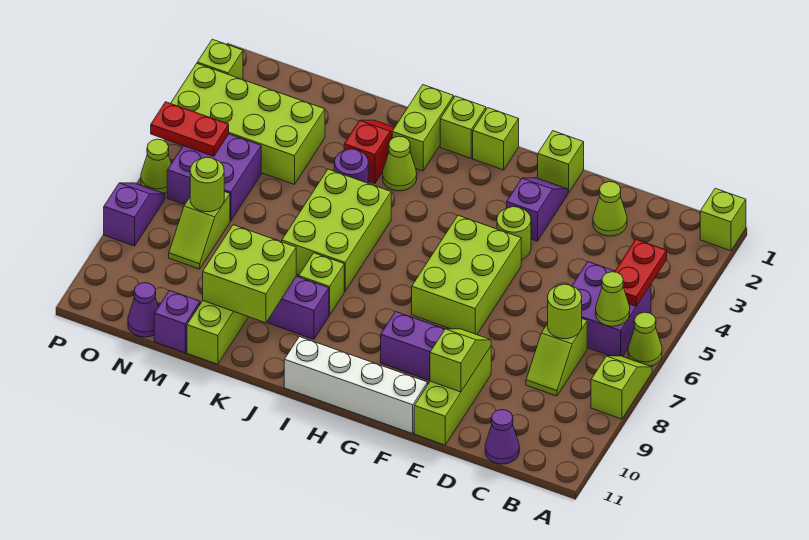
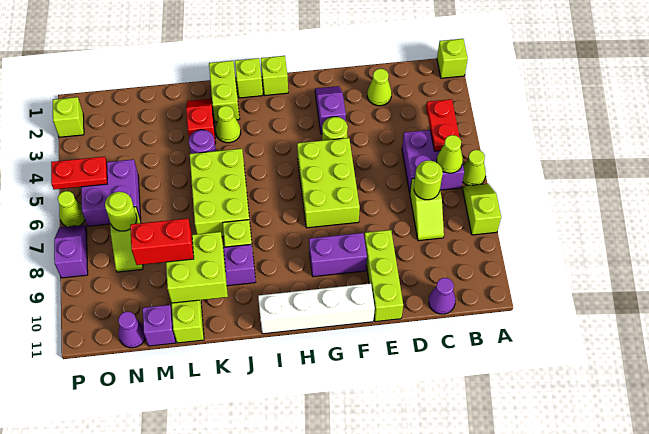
lime 1x2 slope [430,329,491,392] -> none
lime 1x1 brick [538,131,584,193] -> none
none -> red 1x2 brick [130,218,194,265]
lime 2x4 brick [171,64,325,184] -> none

